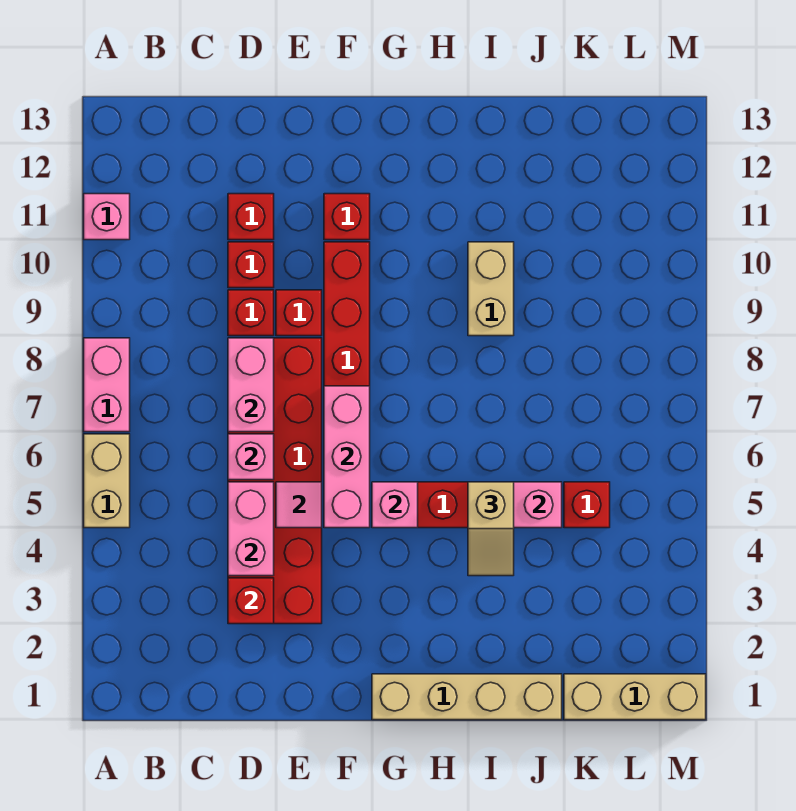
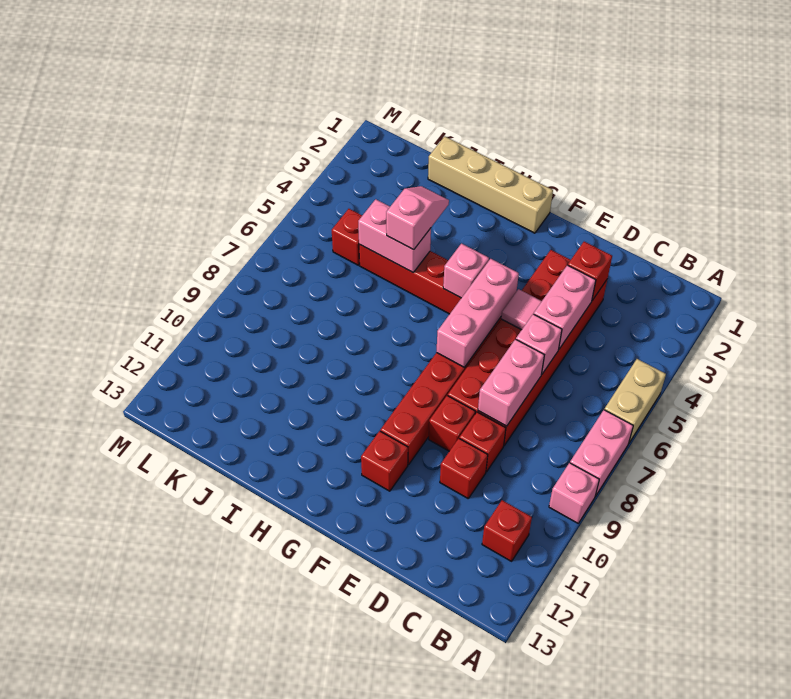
pink 1x1 brick [84,194,130,240] -> pink 1x1 brick moved to [549,463,599,523]
red 1x1 brick [228,194,274,240] -> red 1x1 brick moved to [482,500,532,561]
tan 1x2 slope [468,482,514,576] -> pink 1x2 slope [386,186,449,250]
tan 1x2 brick [468,242,514,336] -> none
tan 1x3 brick [564,674,706,720] -> none

